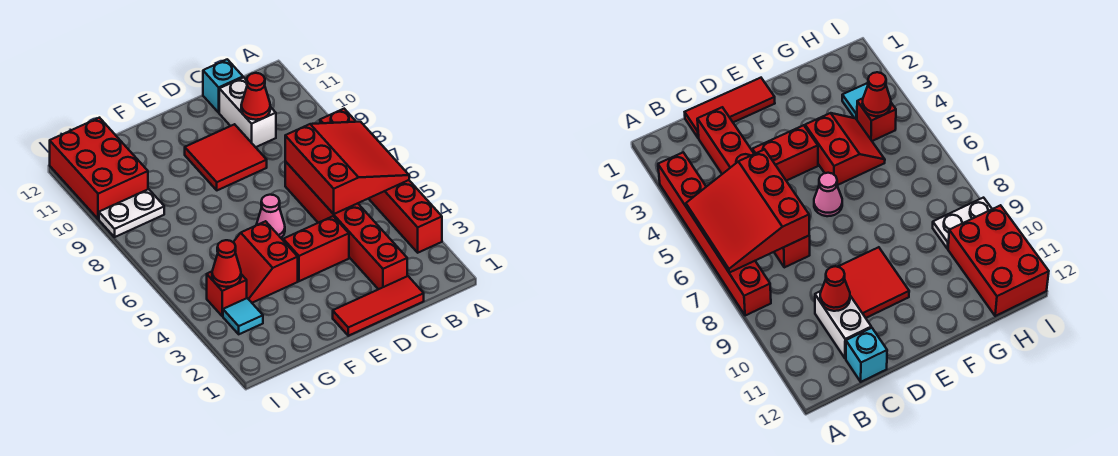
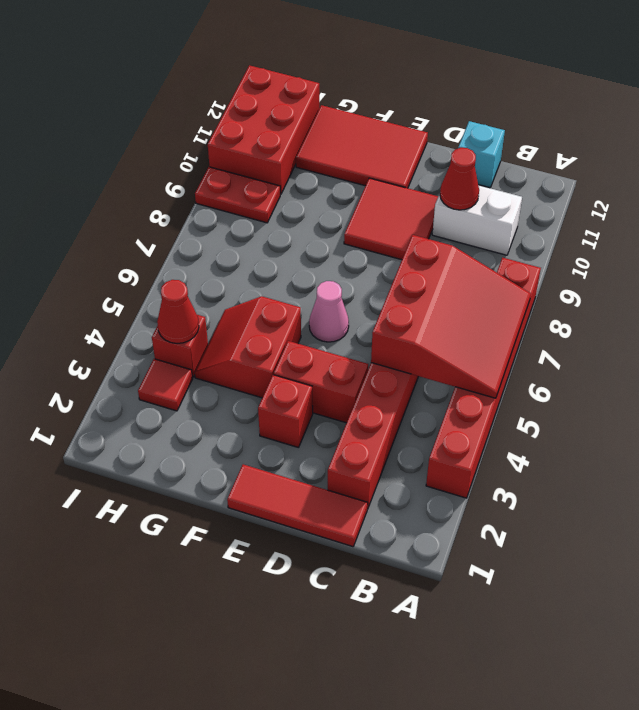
white 1x2 brick [219,77,276,147] -> white 1x2 brick turned to [432,185,522,255]
none -> red 1x1 brick [258,375,313,448]
none -> red 2x3 tile [296,105,428,188]
cyan 1x1 tile [223,298,263,334] -> red 1x1 tile [138,359,192,411]
white 1x2 plate [99,189,164,237] -> red 1x2 plate [195,167,280,223]

